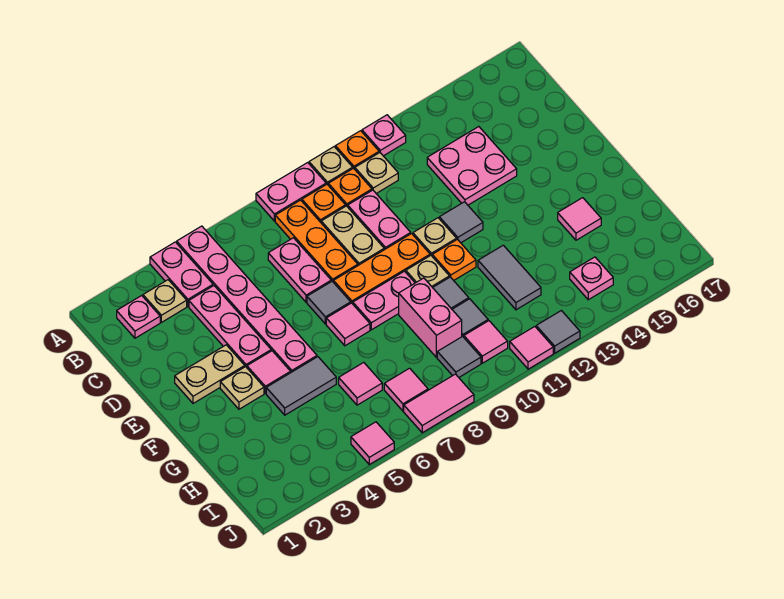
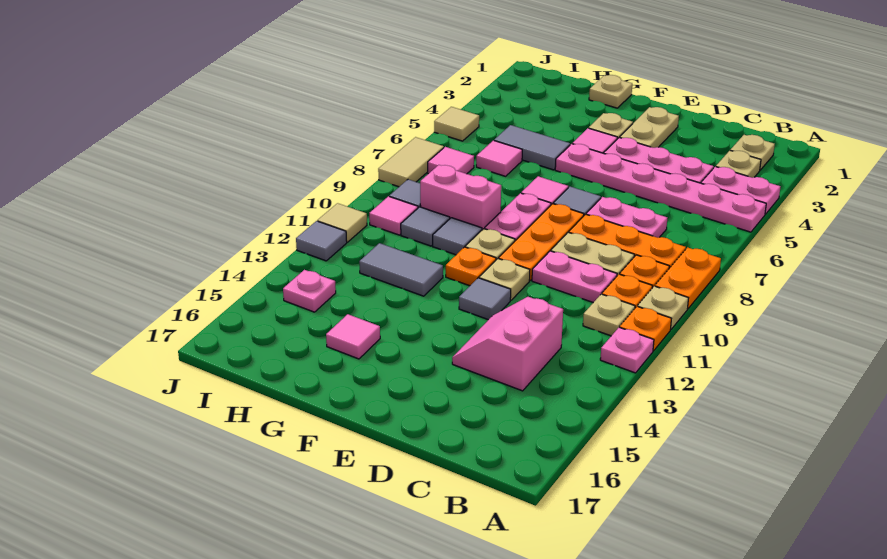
pink 1x2 plate [256,163,326,221] -> orange 1x2 plate [655,247,721,309]
pink 1x1 plate [117,296,160,338] -> tan 1x1 plate [730,135,775,170]
pink 2x2 plate [427,127,517,205] -> pink 2x2 slope [452,297,563,391]
none -> tan 1x1 plate [589,75,632,108]
grey 1x2 tile [266,357,336,415] -> grey 1x2 tile turned to [494,125,570,170]
pink 1x1 tile [351,422,394,464] -> tan 1x1 tile [434,107,479,141]
pink 1x2 tile [404,374,474,433] -> tan 1x2 tile [378,137,444,187]
pink 1x1 tile [510,327,553,369] -> tan 1x1 tile [317,203,367,242]

